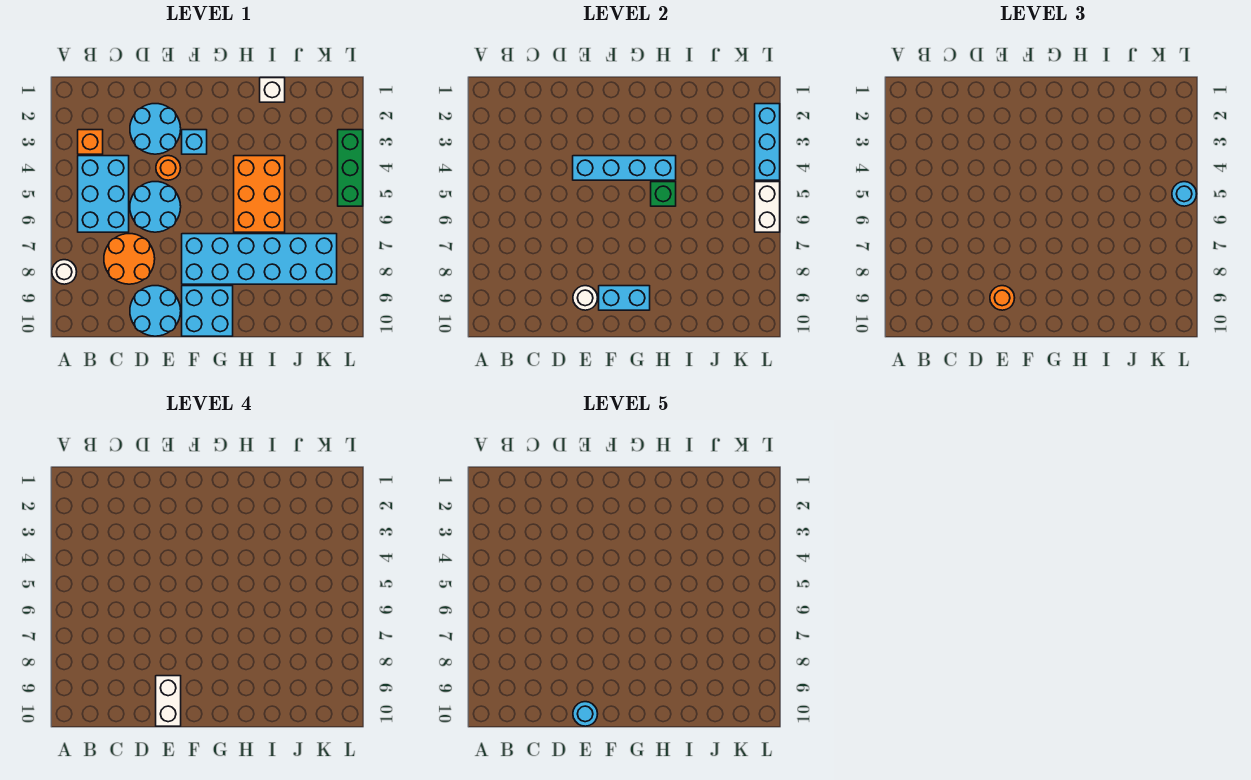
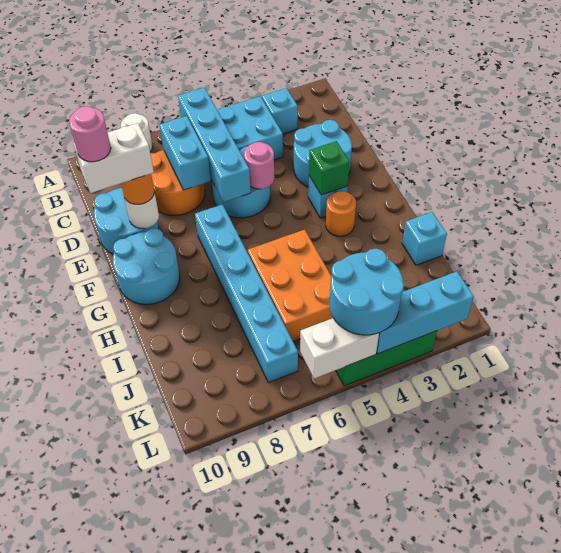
orange 1x1 brick [78,130,103,154] -> cyan 1x1 brick [262,88,298,134]
orange 1x1 round brick [156,156,181,180] -> orange 1x1 round brick moved to [326,191,356,236]
cyan 1x4 brick [573,156,676,180] -> cyan 1x4 brick moved to [178,87,251,202]
none -> pink 1x1 round brick [244,142,274,189]
cyan 1x1 round brick [573,702,598,726] -> pink 1x1 round brick [69,106,111,162]
cyan 2x6 brick [182,234,337,284] -> cyan 1x6 brick [195,204,298,383]
cyan 2x2 brick [182,286,233,336] -> cyan 2x2 round brick [113,228,180,304]
cyan 1x2 brick [599,286,650,310] -> cyan 1x2 brick moved to [160,116,211,190]
orange 2x3 brick [234,156,285,232] -> orange 2x3 brick turned to [248,229,333,341]
green 1x1 brick [651,182,676,206] -> green 1x1 brick moved to [309,141,349,195]
white 1x1 brick [260,78,285,102] -> cyan 1x1 brick [402,212,447,265]
cyan 1x1 round brick [1172,182,1197,206] -> cyan 2x2 round brick [330,248,404,335]

